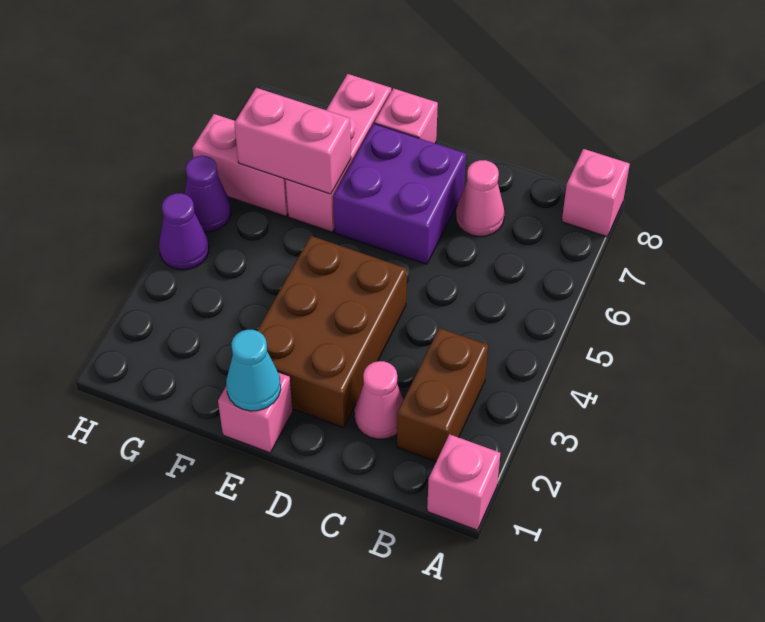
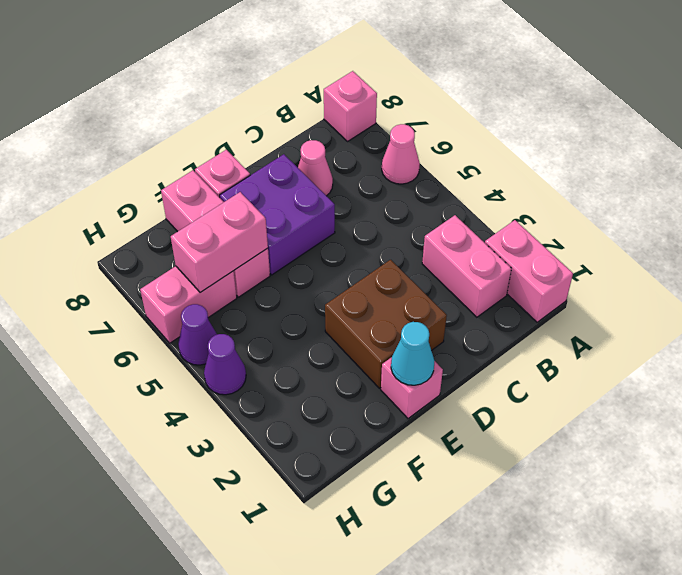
pink 1x1 brick [427,434,500,530] -> pink 1x2 brick [485,220,573,322]
brown 1x2 brick [397,328,488,461] -> pink 1x2 brick [422,215,511,317]
pink 1x1 cone [354,361,404,439] -> pink 1x1 cone moved to [382,124,420,184]
brown 2x3 brick [257,236,407,428] -> brown 2x2 brick [325,260,447,388]

